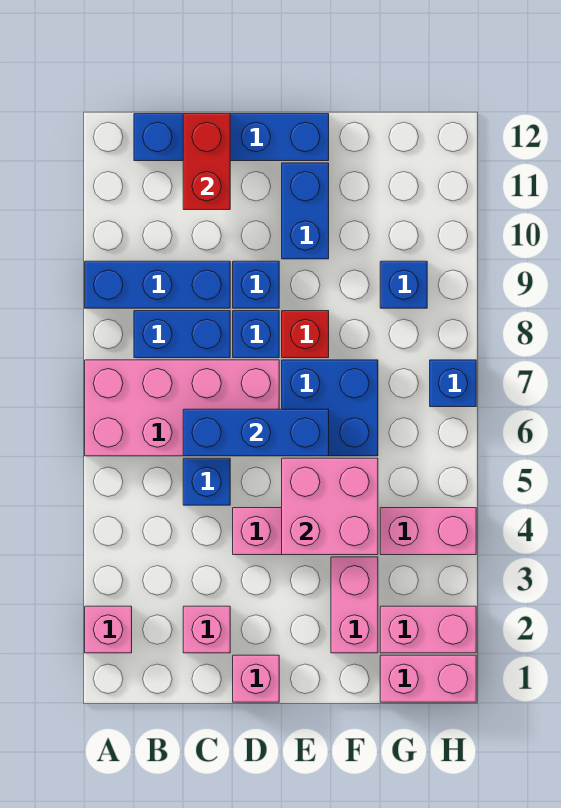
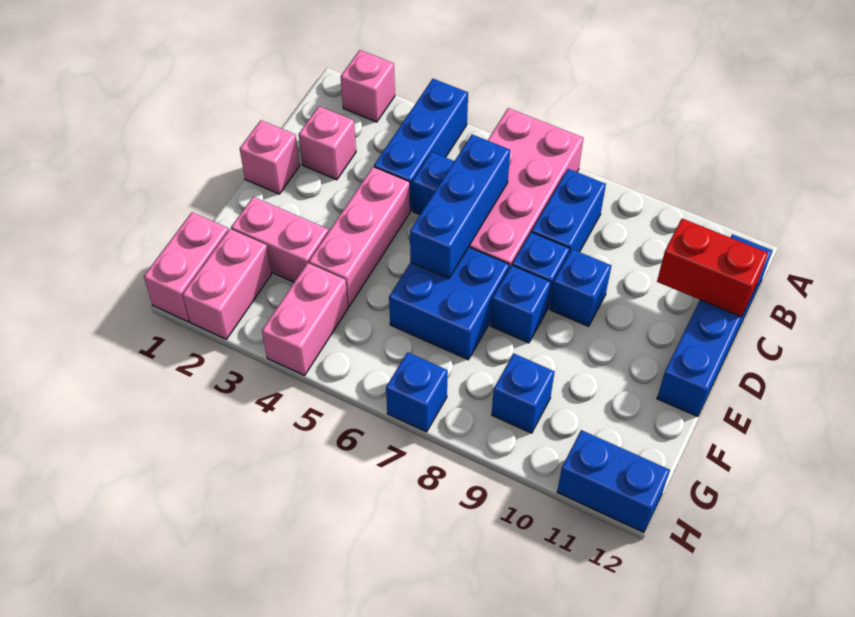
blue 1x3 brick [85,261,230,308] -> blue 1x3 brick moved to [374,79,468,211]
pink 2x2 brick [282,458,378,555] -> none
red 1x1 brick [282,311,329,358] -> blue 1x1 brick [490,265,551,343]
blue 1x2 brick [282,163,329,259] -> blue 1x2 brick moved to [557,430,670,532]

